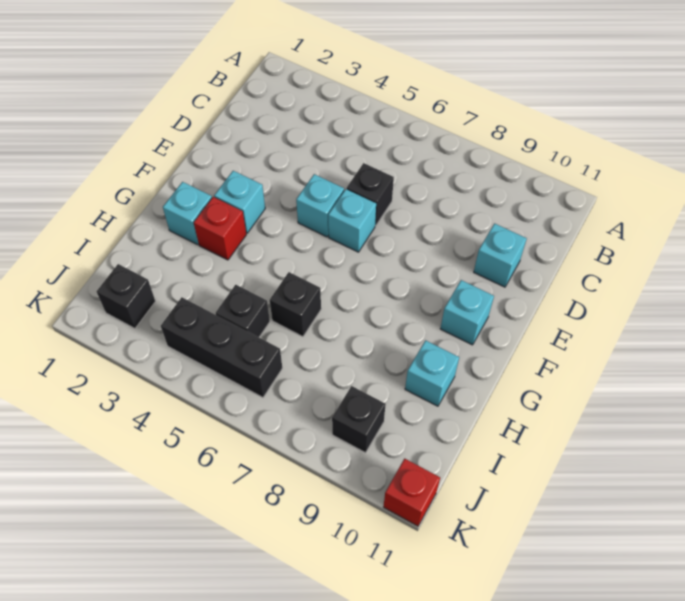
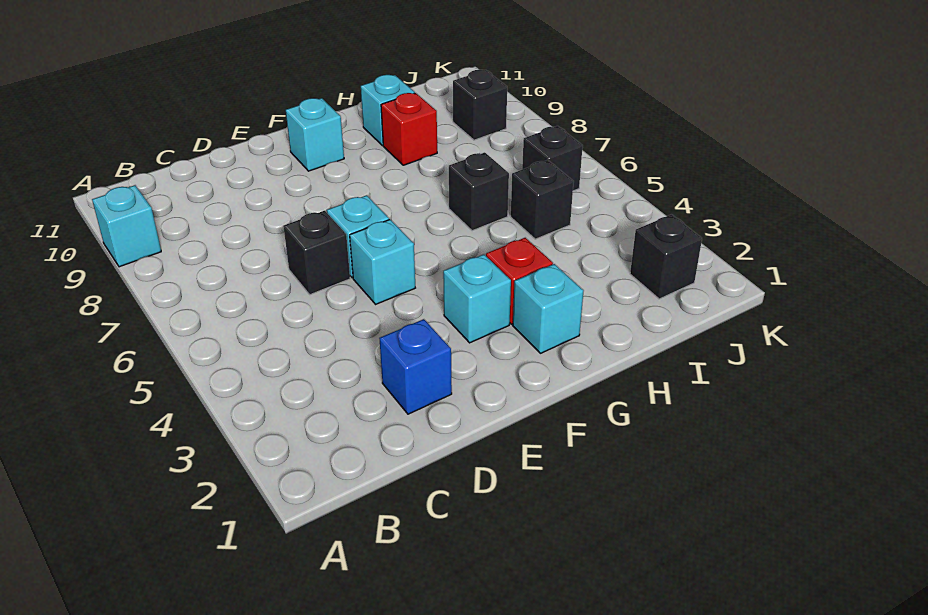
none -> blue 1x1 brick [379,319,452,414]
cyan 1x1 brick [474,224,527,287] -> cyan 1x1 brick moved to [92,185,161,267]
black 1x3 brick [161,297,282,397] -> black 1x1 brick [522,126,583,191]
red 1x1 brick [383,459,440,526] -> red 1x1 brick moved to [381,93,437,165]

